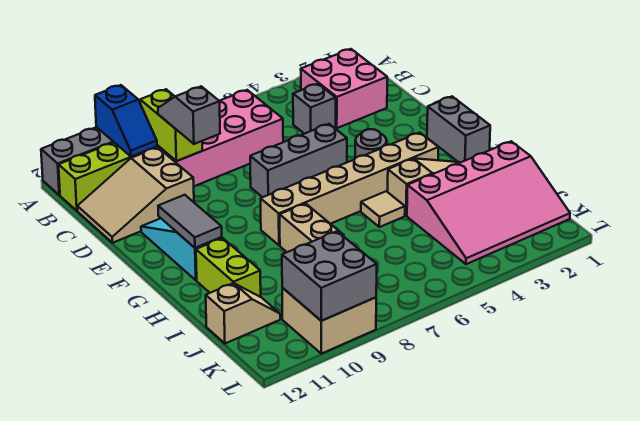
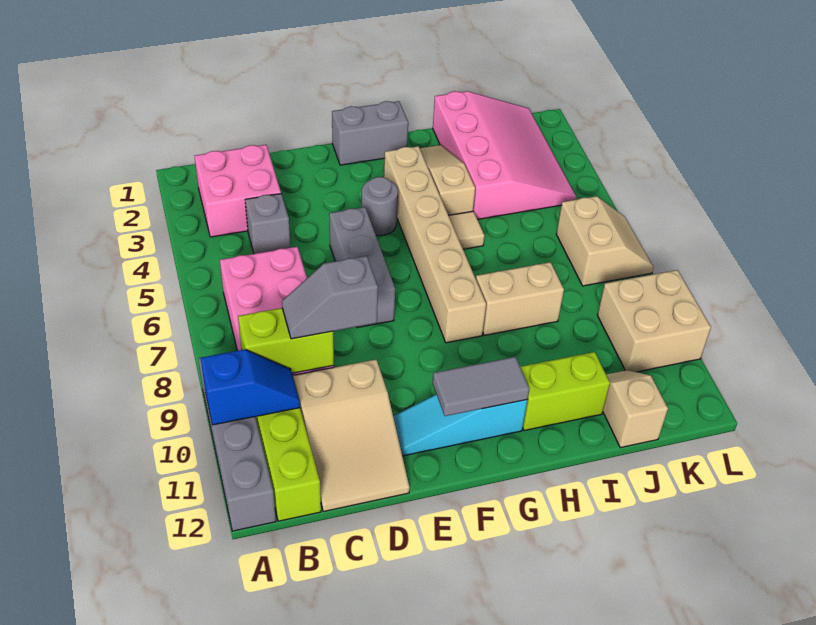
none -> tan 2x2 slope [556,196,654,286]
grey 2x2 brick [282,231,377,321] -> none

